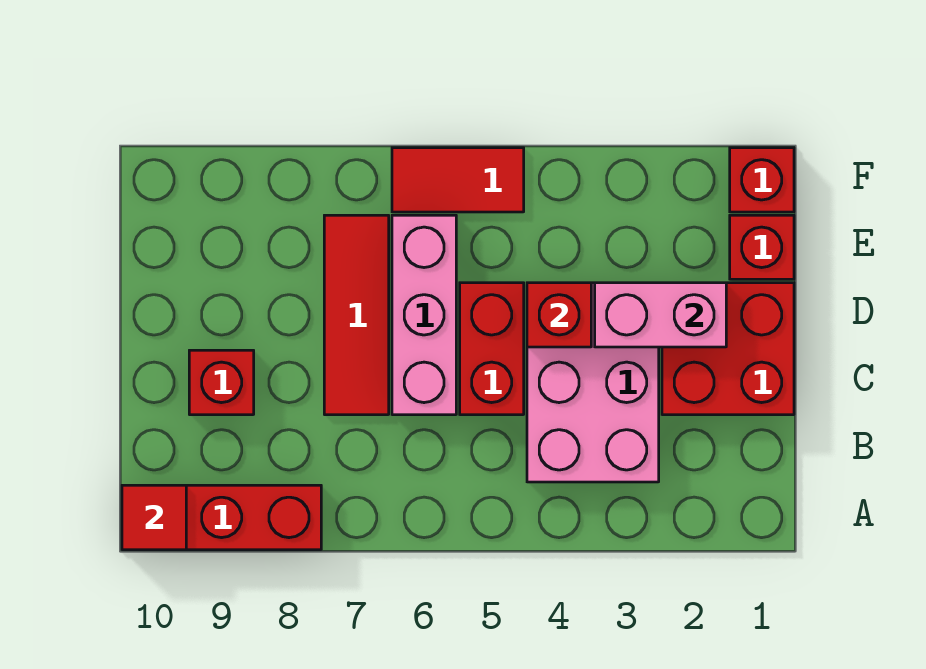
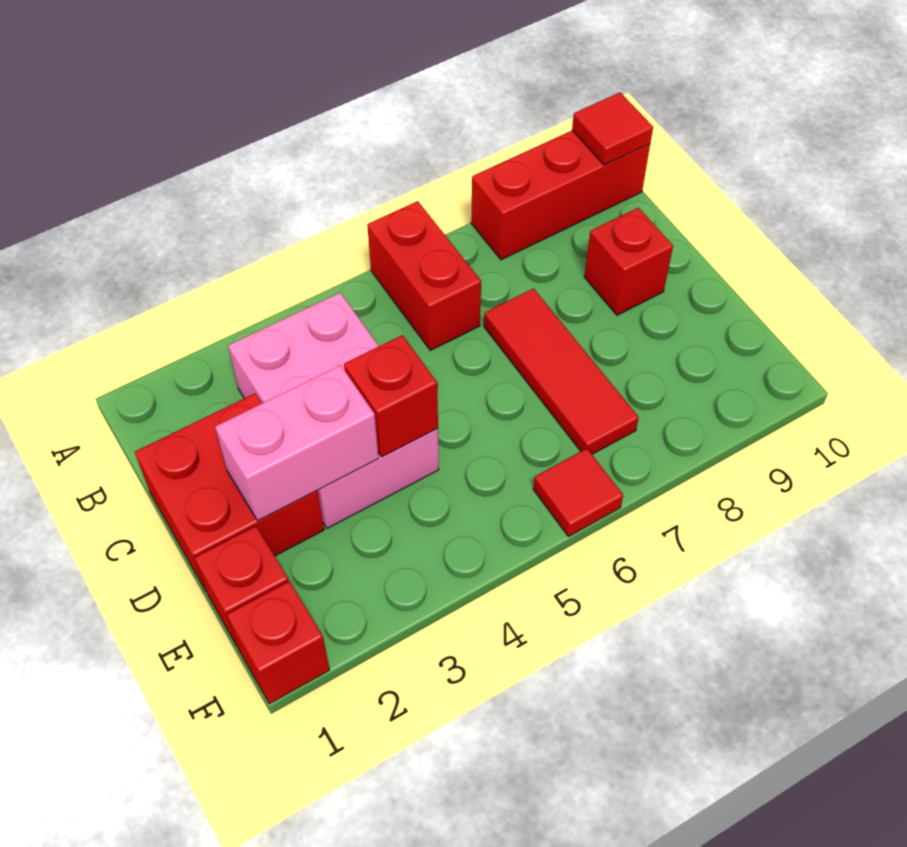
red 1x2 brick [460,283,524,415] -> red 1x2 brick moved to [367,201,481,350]
pink 1x3 brick [392,215,456,415] -> none
red 1x2 tile [392,148,524,212] -> red 1x1 tile [533,449,623,536]

